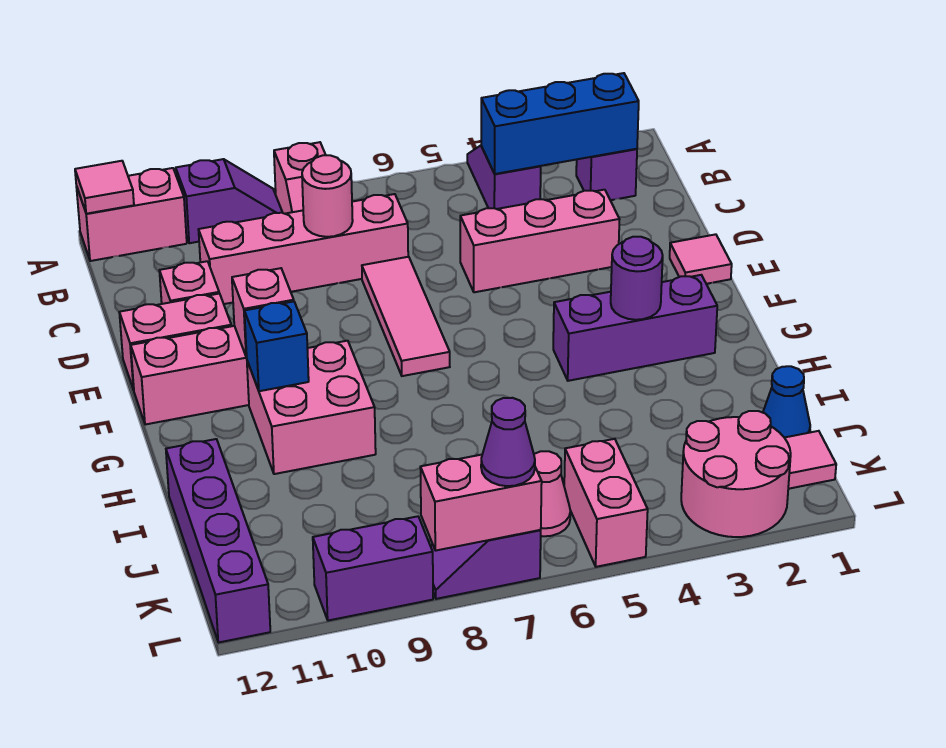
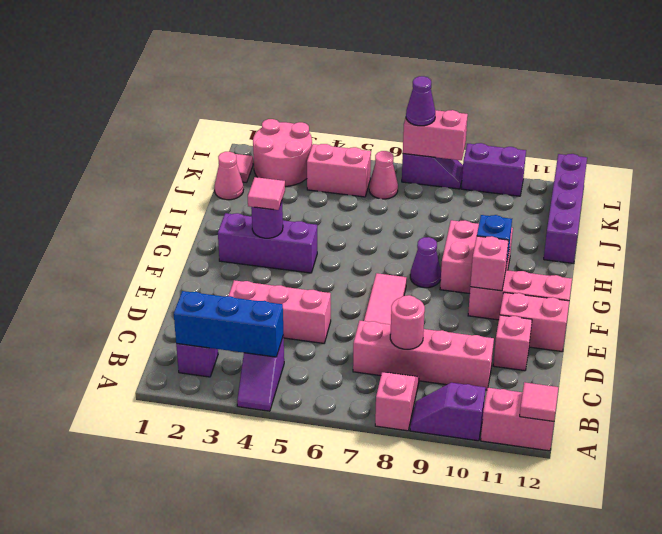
pink 1x1 tile [670,234,732,284] -> pink 1x1 tile moved to [248,177,285,210]
none -> purple 1x1 cone [410,237,441,288]
blue 1x1 cone [763,366,810,438] -> pink 1x1 cone [214,152,243,200]
pink 1x2 brick [564,439,648,567] -> pink 1x2 brick turned to [307,144,371,197]

